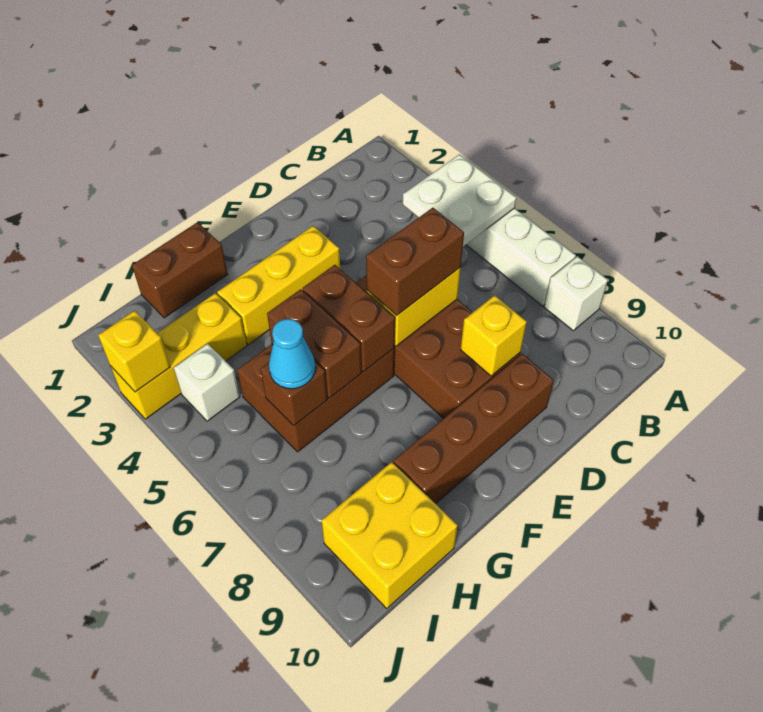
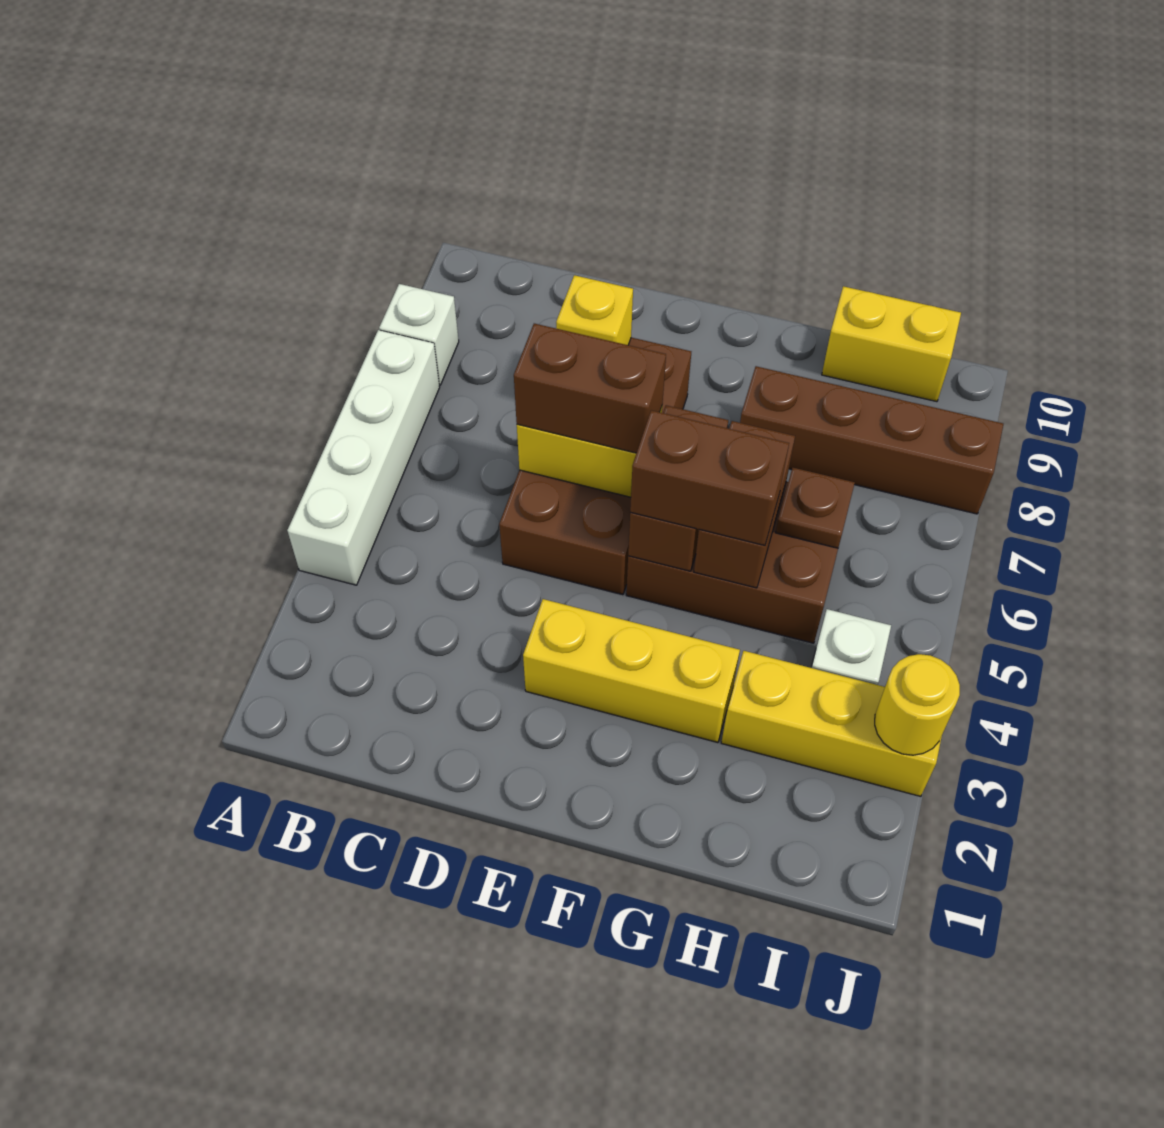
white 2x2 plate [403,154,516,247] -> none
brown 1x4 brick [393,354,554,504] -> brown 1x4 brick moved to [740,366,1003,514]
brown 1x2 brick [132,222,228,318] -> brown 1x2 brick moved to [630,410,789,545]
brown 1x1 brick [260,362,327,425] -> brown 1x1 plate [776,468,855,548]
cyan 1x1 cone [269,319,315,389] -> none
yellow 2x2 brick [321,462,458,608] -> yellow 1x2 brick [822,286,961,402]
yellow 1x1 brick [98,310,170,392] -> yellow 1x1 round brick [875,654,960,755]

